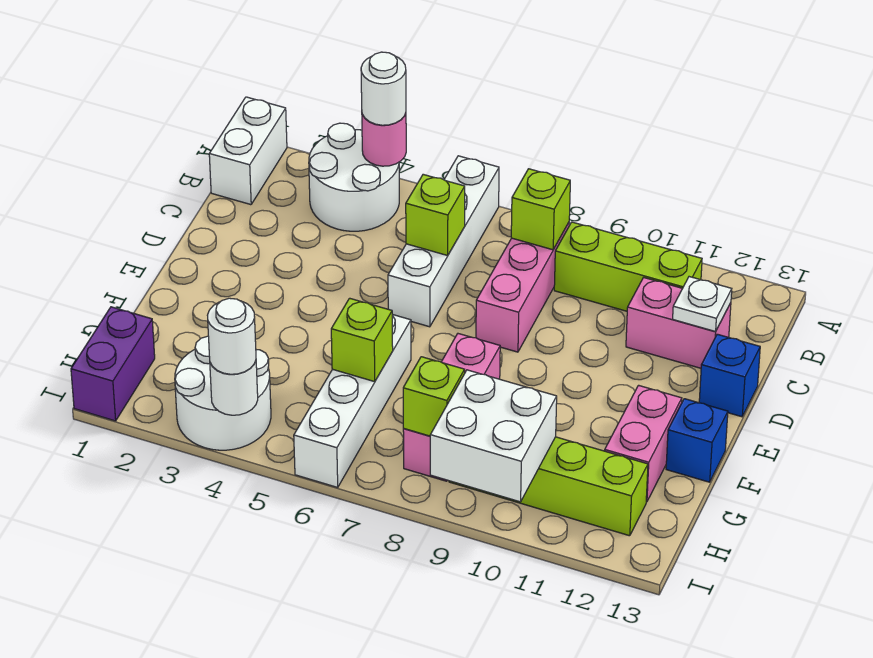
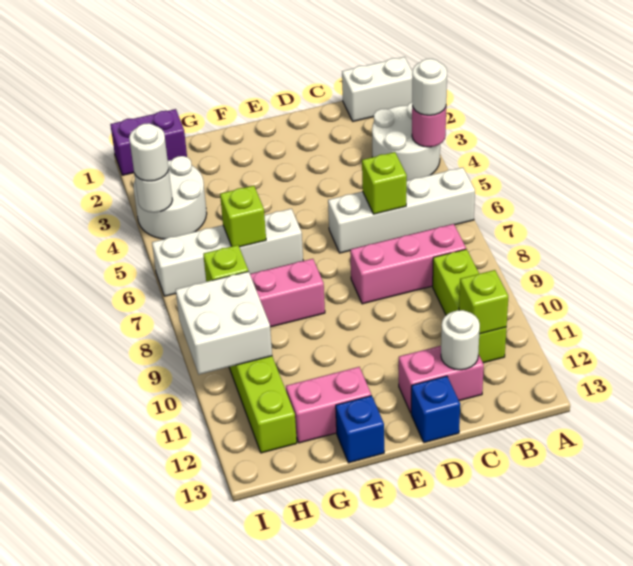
lime 1x1 brick [511,169,570,250] -> lime 1x1 brick moved to [459,270,508,334]
pink 1x2 brick [626,278,731,368] -> pink 1x2 brick turned to [399,346,484,413]
white 1x1 plate [673,277,732,332] -> white 1x1 round brick [441,310,480,370]

